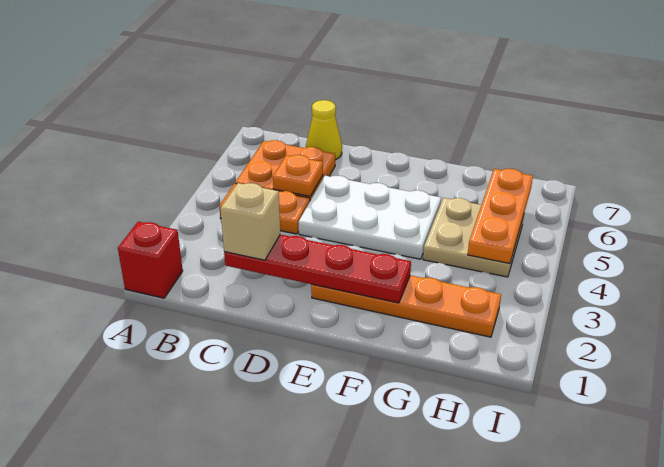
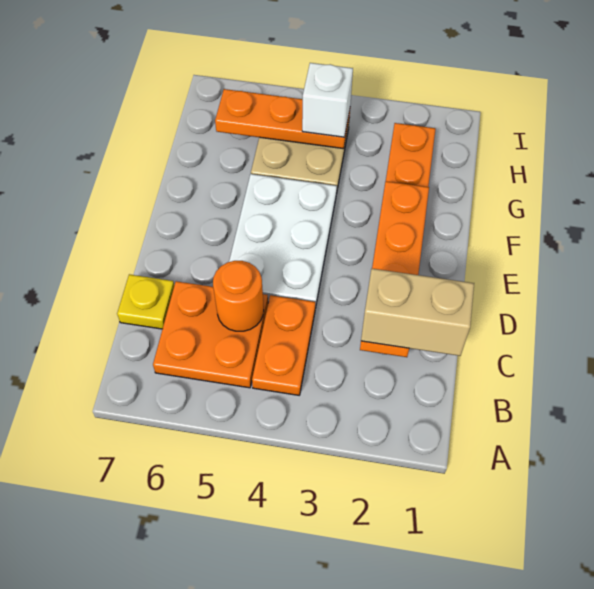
red 1x1 brick [118,222,183,298] -> none
red 1x4 plate [224,235,411,303] -> orange 1x4 plate [360,181,429,357]
tan 1x1 brick [220,183,280,260] -> tan 1x2 brick [361,269,474,356]
orange 1x1 plate [273,155,323,196] -> orange 1x1 round brick [213,261,264,331]
yellow 1x1 cone [306,100,342,160] -> yellow 1x1 plate [117,274,174,329]
none -> white 1x1 brick [302,63,353,137]

